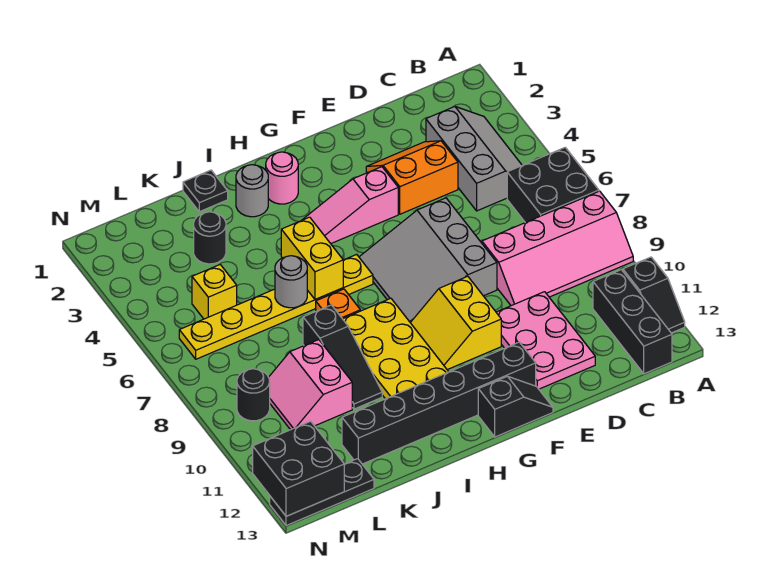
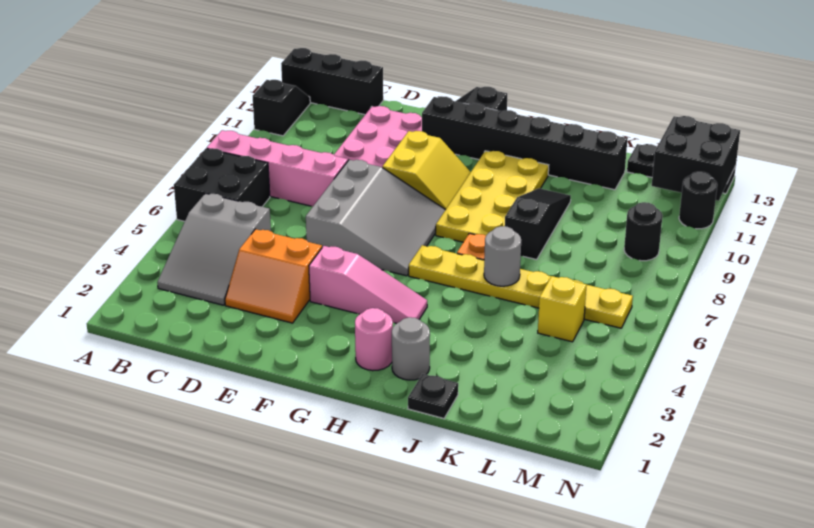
grey 2x3 slope [426,107,522,211] -> grey 2x3 slope turned to [157,193,271,305]
black 1x3 brick [593,270,672,374] -> black 1x3 brick turned to [281,48,383,115]
yellow 1x2 brick [281,217,343,300] -> none
black 1x1 round brick [194,212,226,264] -> black 1x1 round brick moved to [679,172,717,229]
pink 2x2 slope [269,340,352,430] -> none

